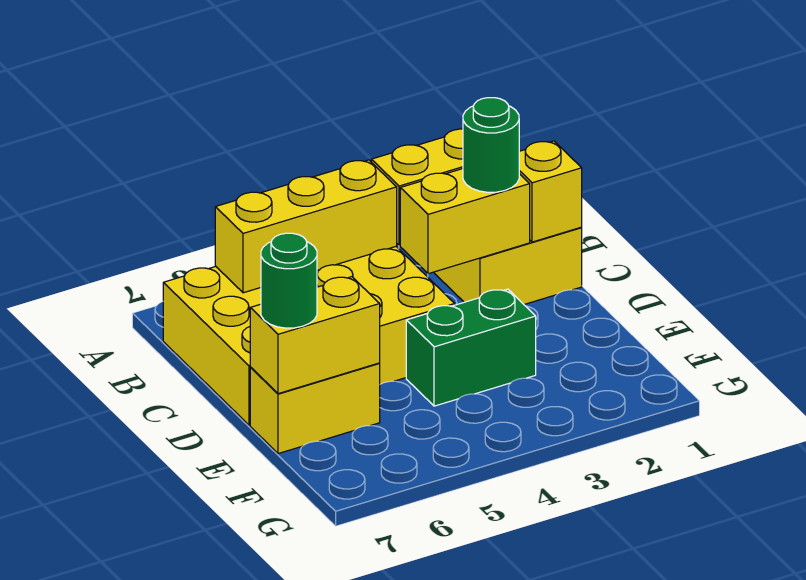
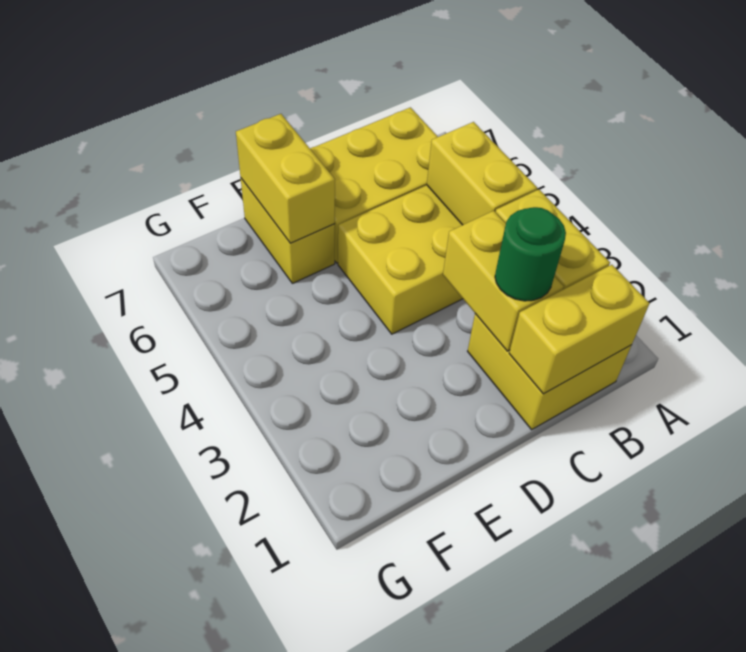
yellow 1x3 brick [215,160,397,293] -> yellow 1x2 brick [427,122,537,225]
yellow 1x1 brick [519,141,582,242] -> yellow 1x2 brick [509,265,650,394]
green 1x2 brick [406,289,536,406] -> none
green 1x1 round brick [261,233,317,328] -> none

